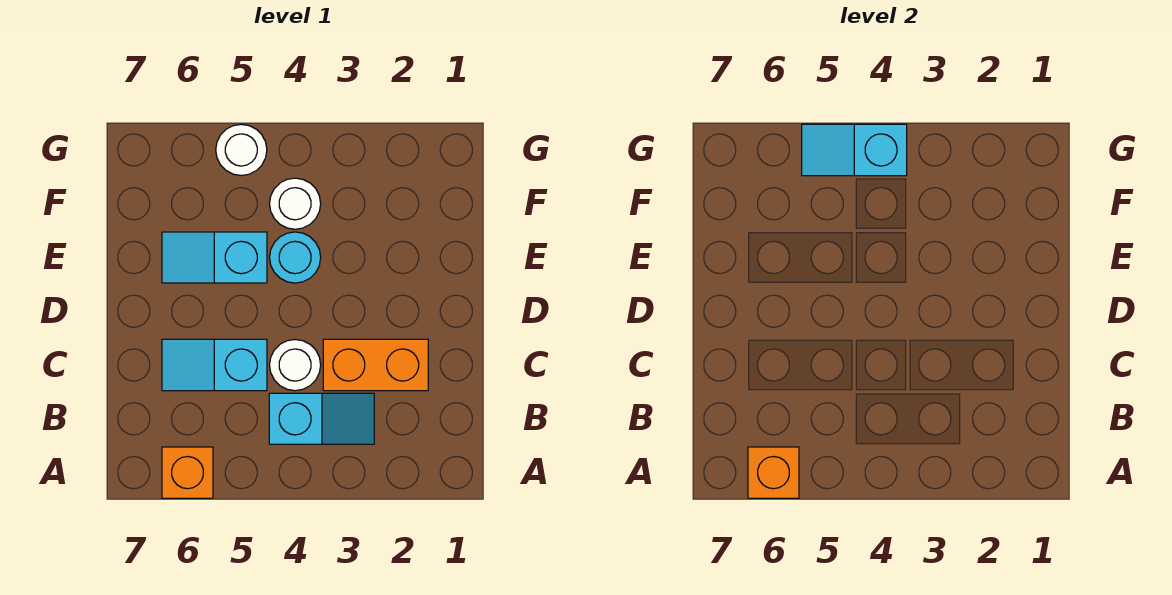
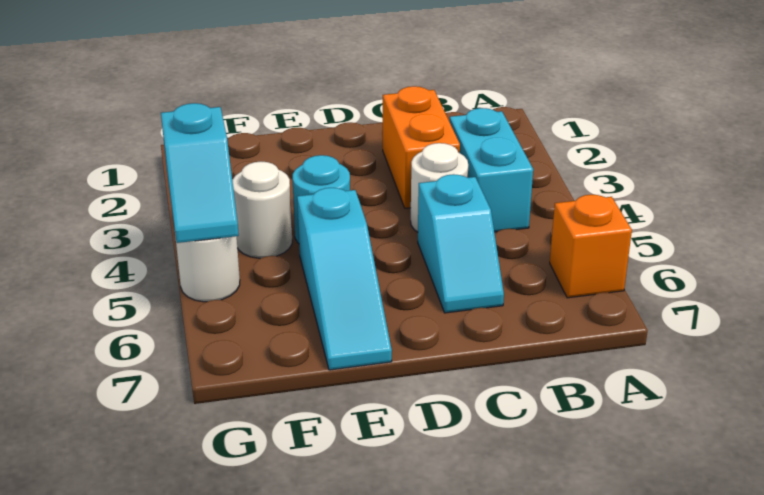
orange 1x1 brick [748,447,799,498] -> none
cyan 1x2 slope [269,393,374,444] -> cyan 1x2 brick [450,108,533,232]
cyan 1x2 slope [162,232,267,283] -> cyan 1x3 slope [297,188,392,370]

